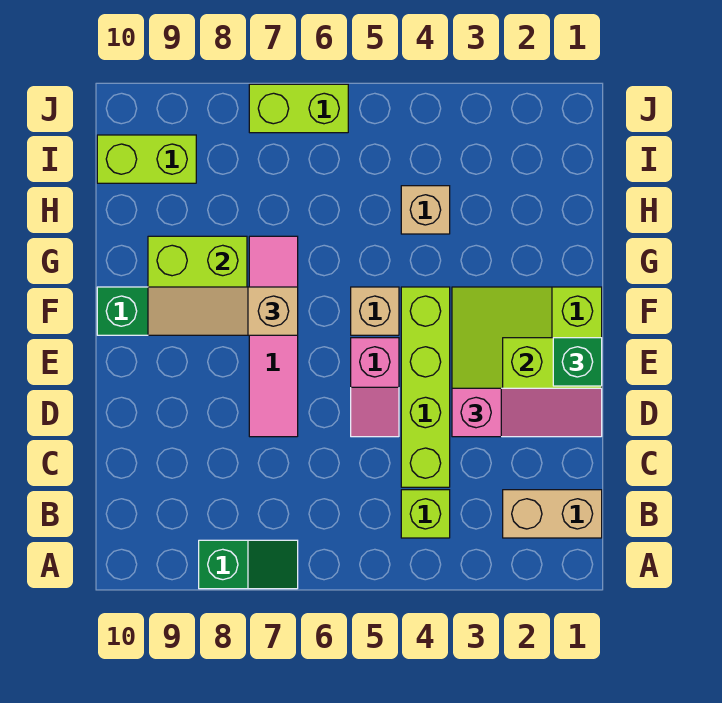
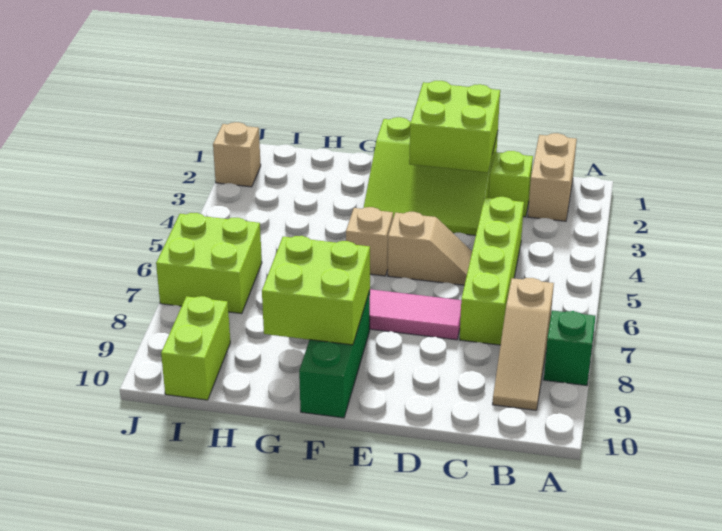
lime 1x1 brick [401,490,450,538] -> lime 1x1 brick moved to [489,151,533,217]
lime 1x4 brick [401,287,450,487] -> lime 1x4 brick turned to [459,197,524,345]
pink 1x3 slope [452,388,602,437] -> none
pink 1x2 slope [351,338,399,437] -> tan 1x2 slope [388,212,472,285]
green 1x1 brick [553,338,602,386] -> none
tan 1x3 slope [148,287,298,335] -> tan 1x3 slope moved to [493,278,554,410]
tan 1x1 brick [401,186,450,234] -> tan 1x1 brick moved to [213,122,261,187]
lime 1x2 brick [249,84,348,133] -> lime 2x2 brick [156,213,262,314]

